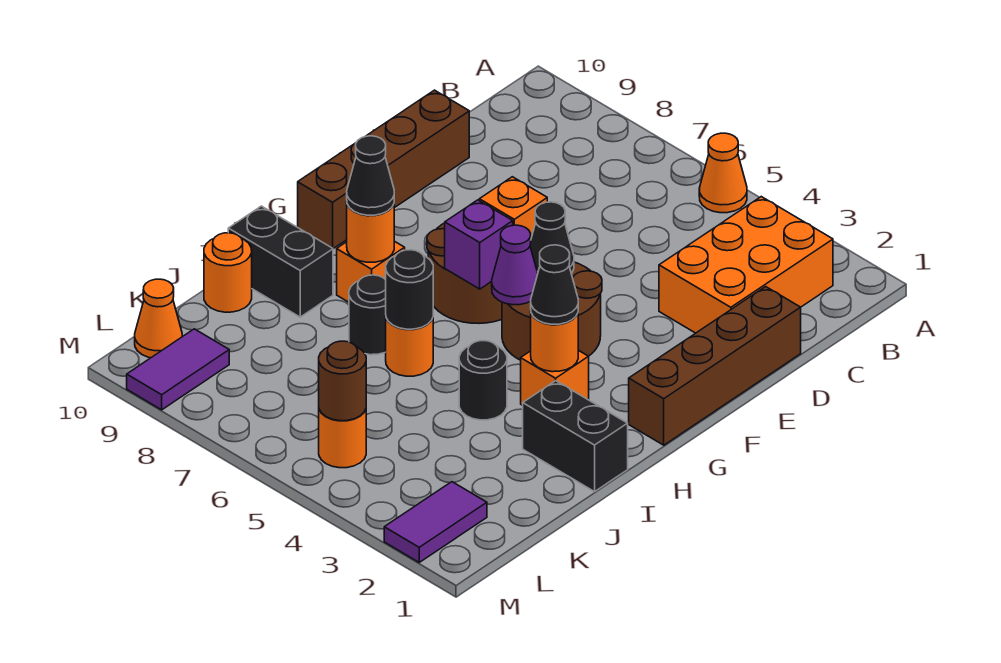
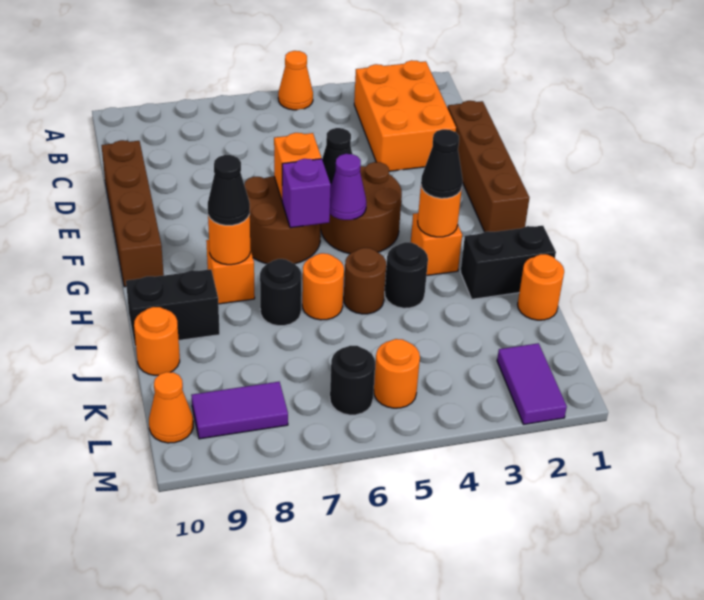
black 1x1 round brick [386,250,433,329] -> black 1x1 round brick moved to [330,346,375,415]
none -> orange 1x1 round brick [518,254,564,320]
brown 1x1 round brick [319,341,366,421] -> brown 1x1 round brick moved to [344,248,386,314]
purple 1x2 tile [127,329,229,410] -> purple 1x2 tile turned to [191,382,288,439]

